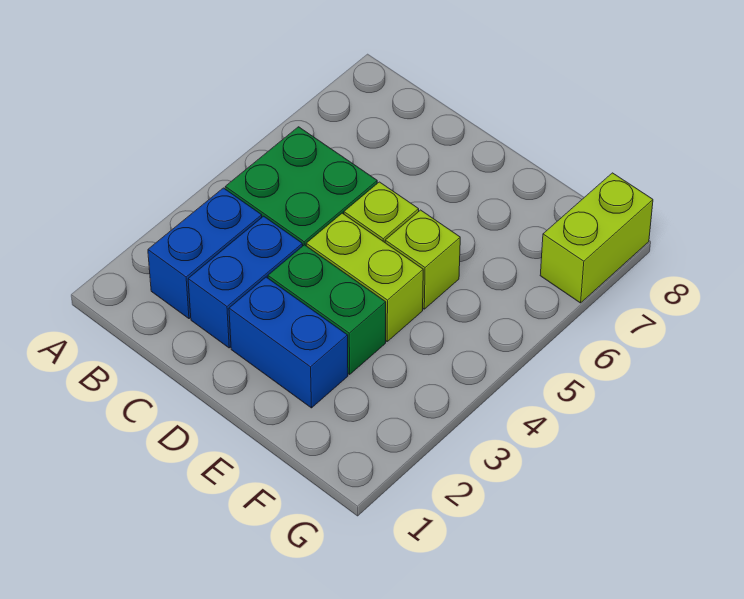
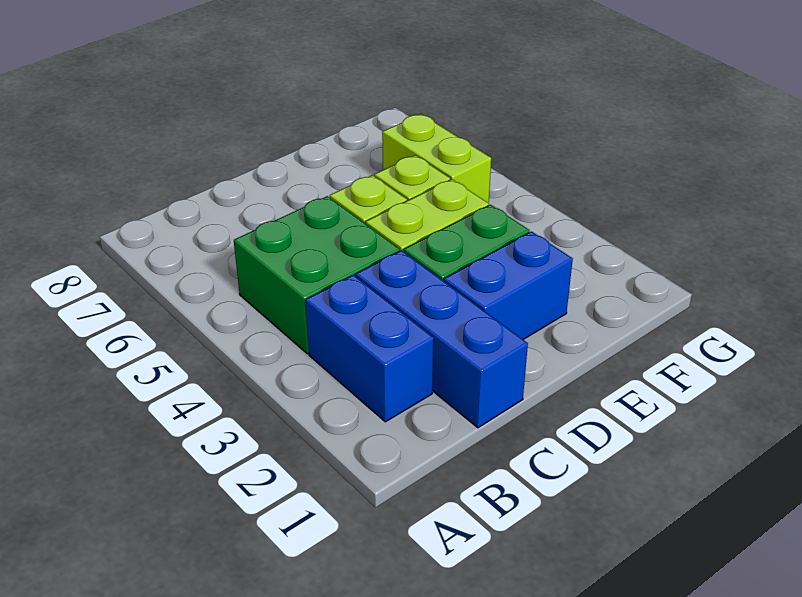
blue 1x2 brick [188,216,303,348] -> blue 1x3 brick [356,250,528,428]
lime 1x2 brick [540,173,653,303] -> lime 1x2 brick moved to [382,114,491,203]

